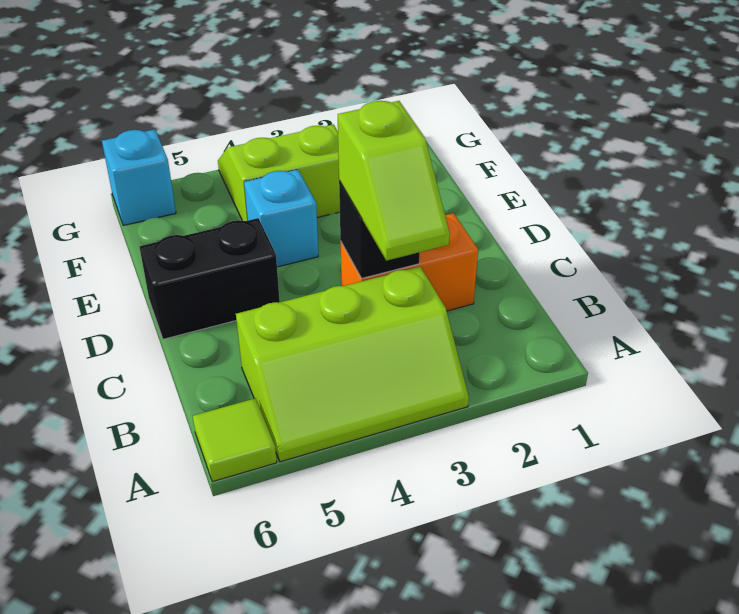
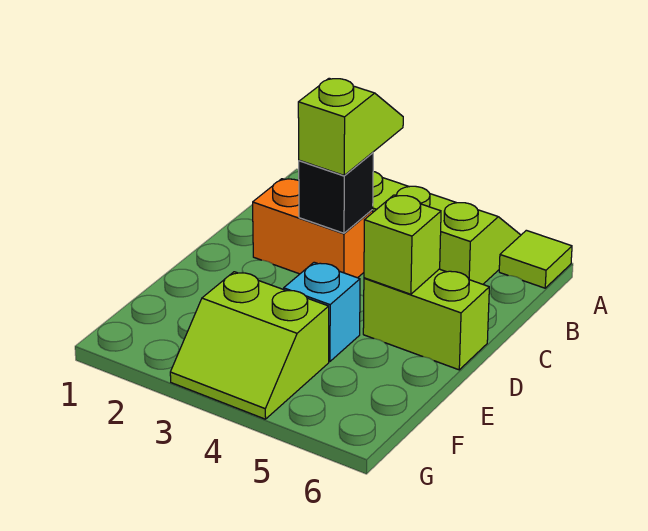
black 1x2 brick [139,218,280,339] -> lime 1x2 brick [363,269,489,370]
none -> lime 1x1 brick [364,195,441,294]
cyan 1x1 brick [102,129,176,225] -> none

